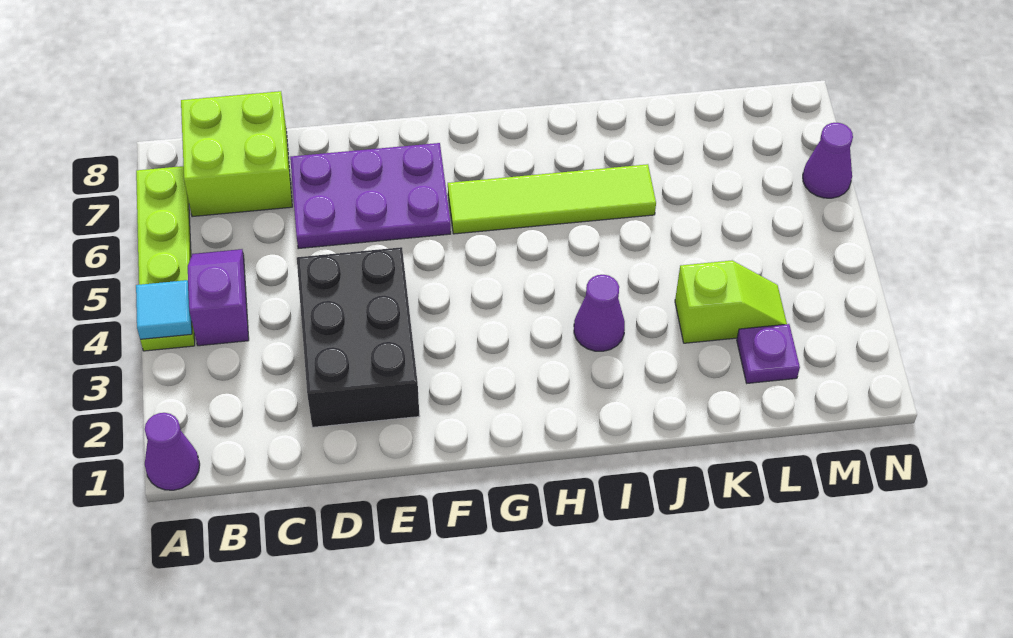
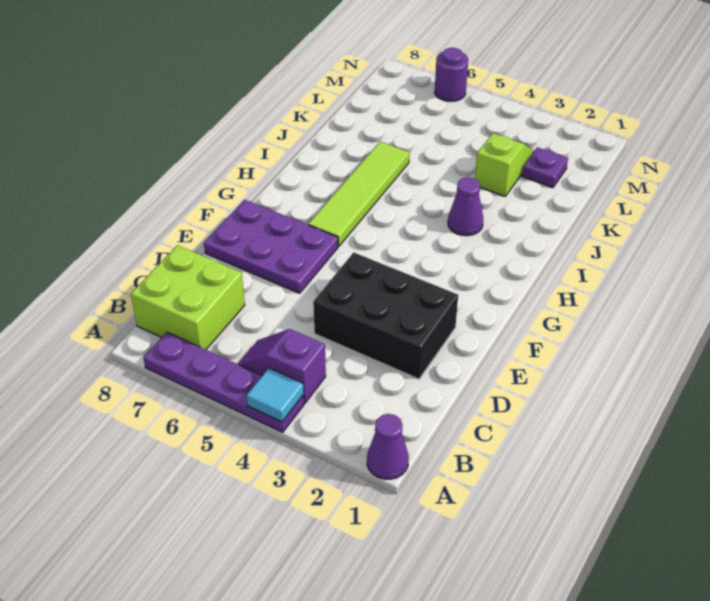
lime 1x4 plate [136,166,195,351] -> purple 1x4 plate [144,332,304,432]
purple 2x3 plate [290,143,451,249] -> purple 2x3 plate turned to [204,200,338,293]
purple 1x1 cone [803,123,853,198] -> purple 1x1 round brick [435,48,468,101]

